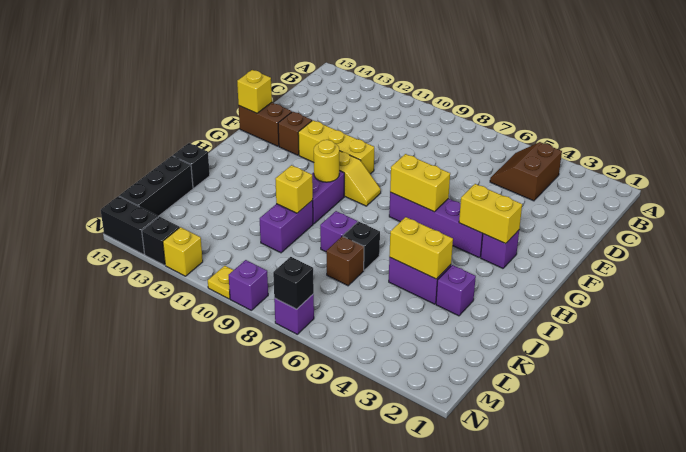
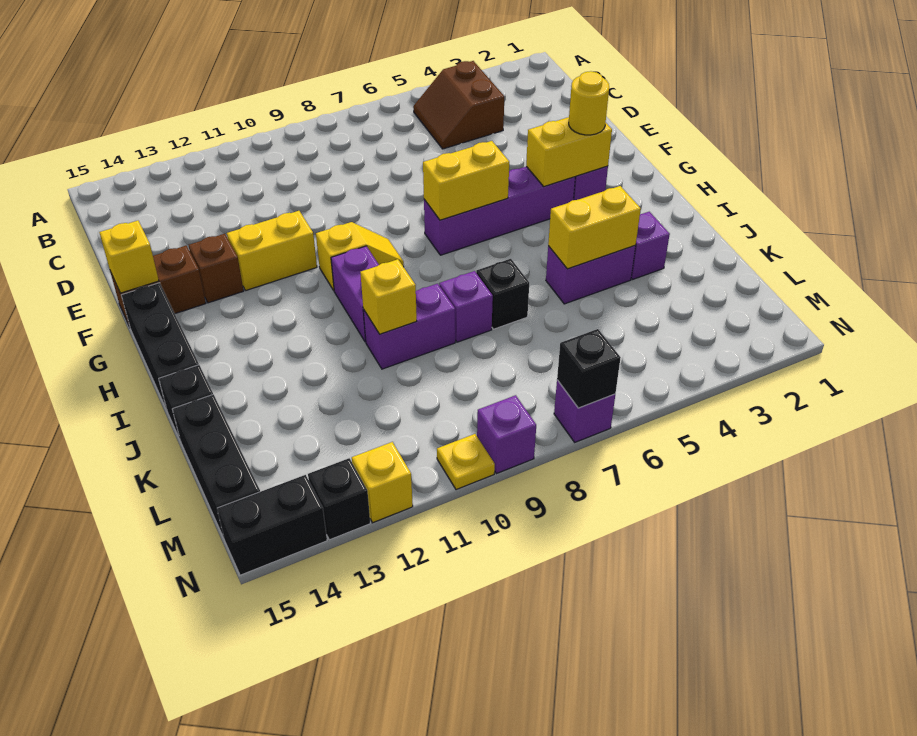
yellow 1x3 brick [298,120,374,174] -> yellow 1x2 brick [227,211,317,290]
none -> black 1x3 brick [121,283,199,410]
yellow 1x1 round brick [314,140,339,182] -> yellow 1x1 round brick moved to [569,71,609,135]
purple 1x2 brick [260,200,313,253] -> purple 1x2 brick turned to [363,284,455,369]
brown 1x1 brick [326,236,364,286] -> none

